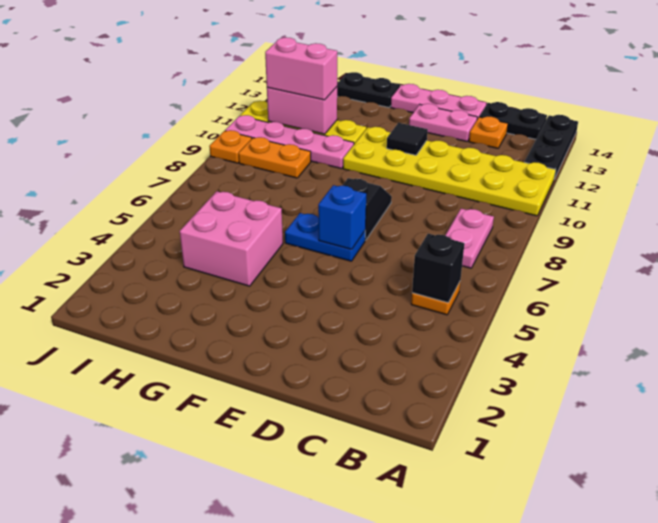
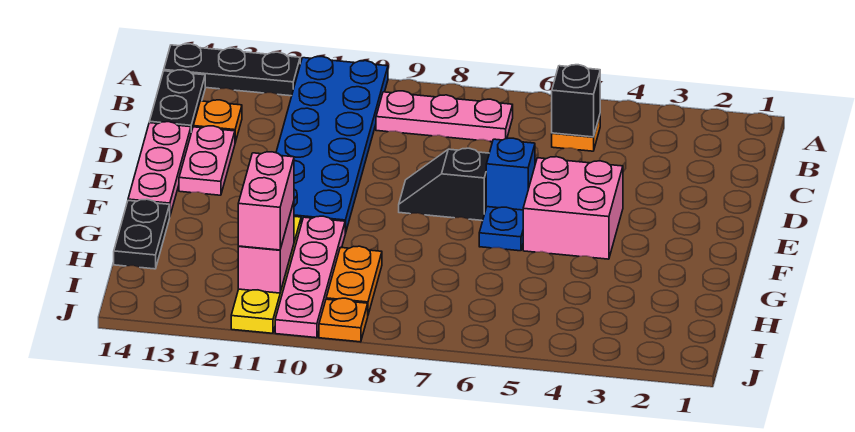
yellow 2x6 plate [343,127,556,216] -> blue 2x6 plate [276,57,388,234]
pink 1x2 plate [445,209,494,268] -> pink 1x3 plate [376,91,513,142]
black 1x1 tile [387,123,428,155] -> none
pink 2x2 brick [180,191,283,286] -> pink 2x2 brick moved to [523,157,623,259]

